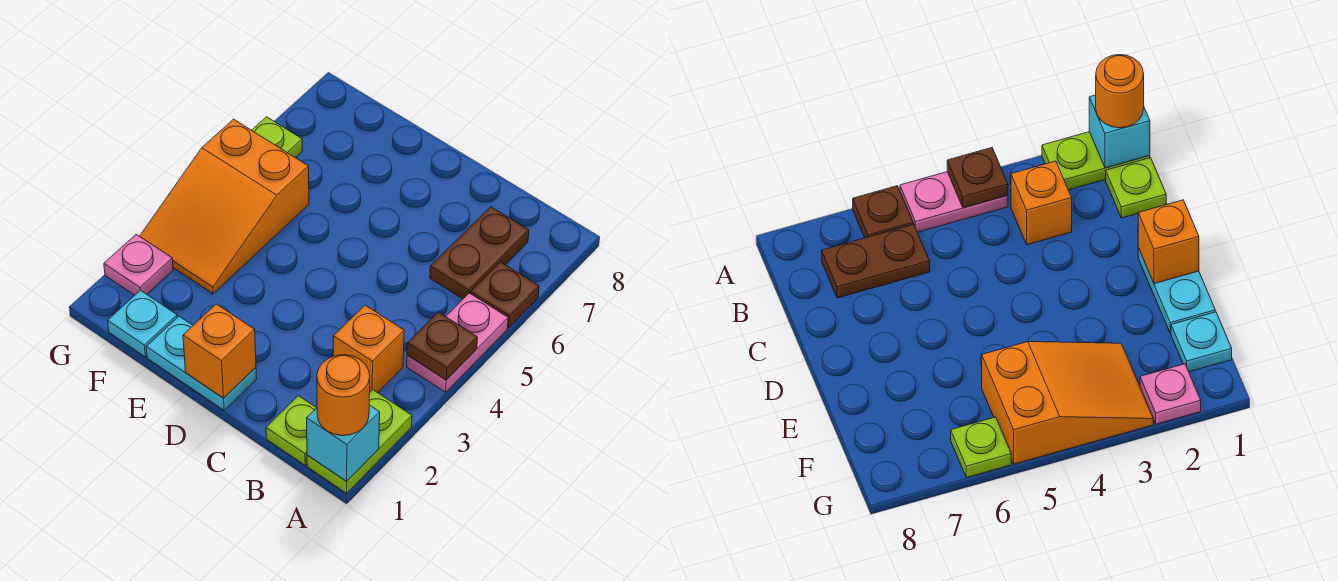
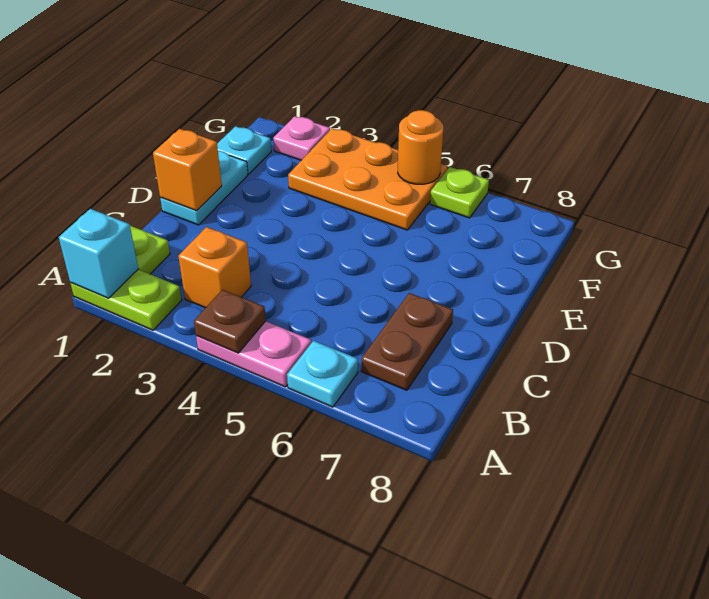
orange 1x1 round brick [317,355,370,436] -> orange 1x1 round brick moved to [398,110,443,184]
brown 1x1 plate [471,262,539,328] -> cyan 1x1 plate [287,341,358,407]
brown 1x2 plate [430,207,529,299] -> brown 1x2 plate turned to [361,293,453,390]
orange 2x3 slope [140,119,309,294] -> orange 2x3 plate [288,129,448,230]

